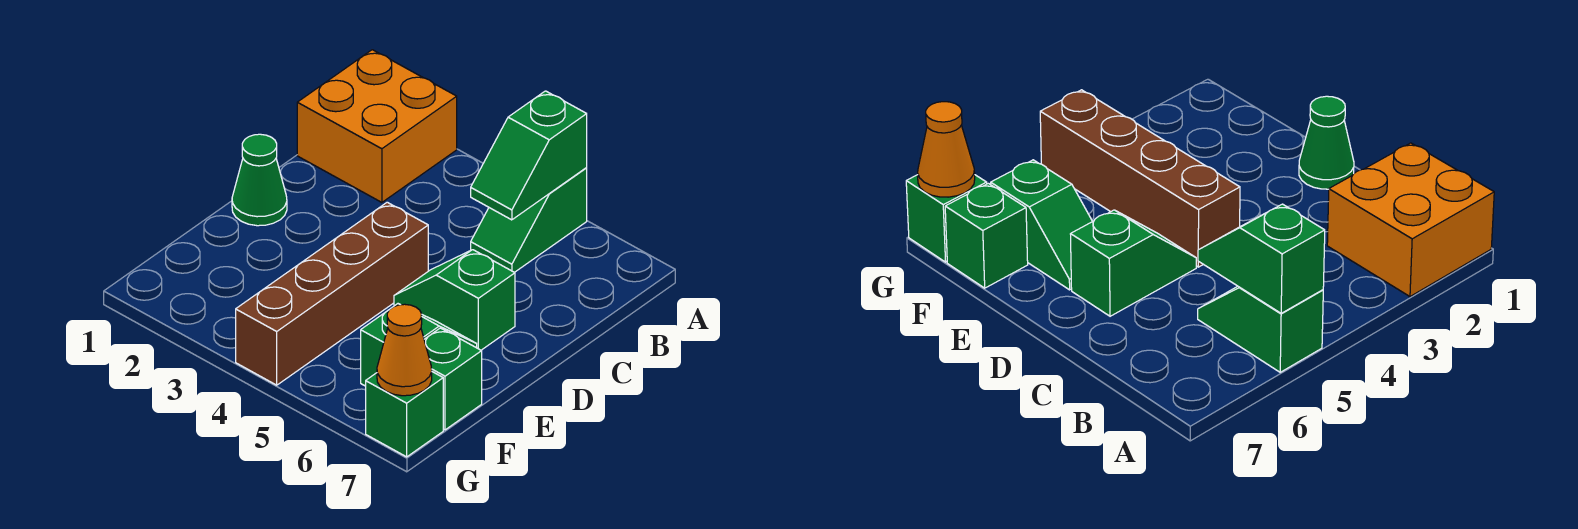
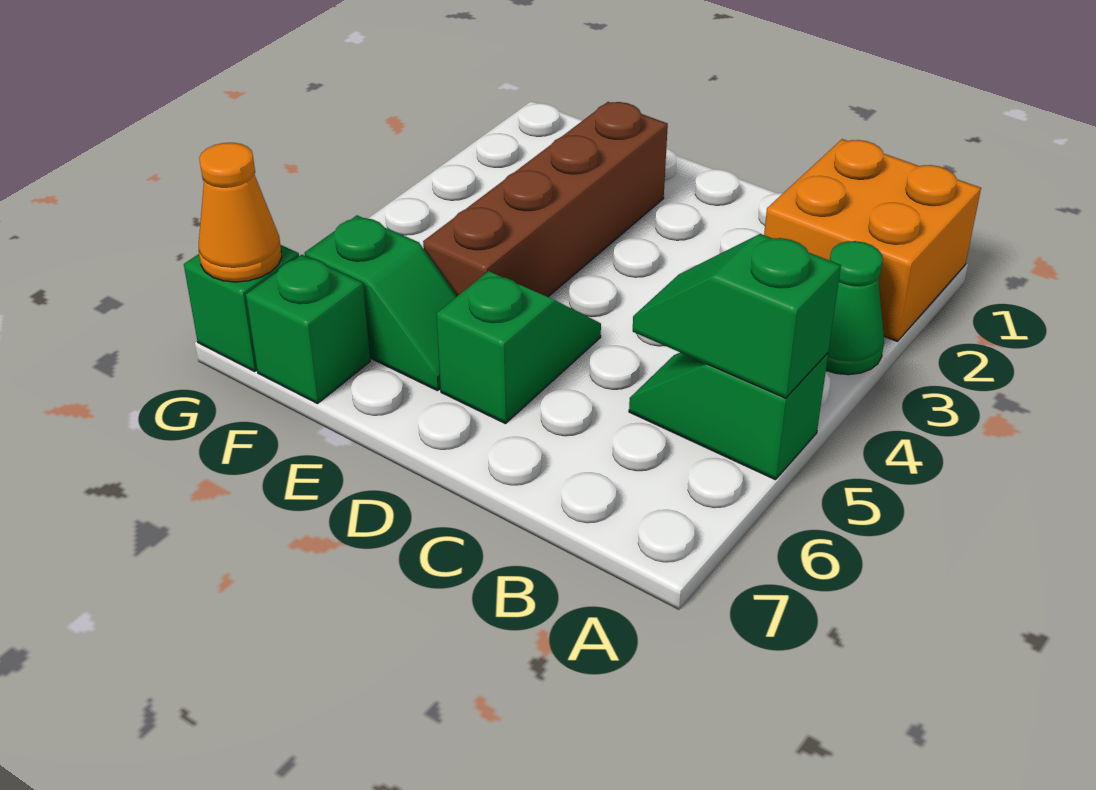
green 1x1 cone [232,134,287,226] -> green 1x1 cone moved to [826,241,884,375]
brown 1x4 brick [236,202,428,385] -> brown 1x4 brick turned to [423,102,668,297]

